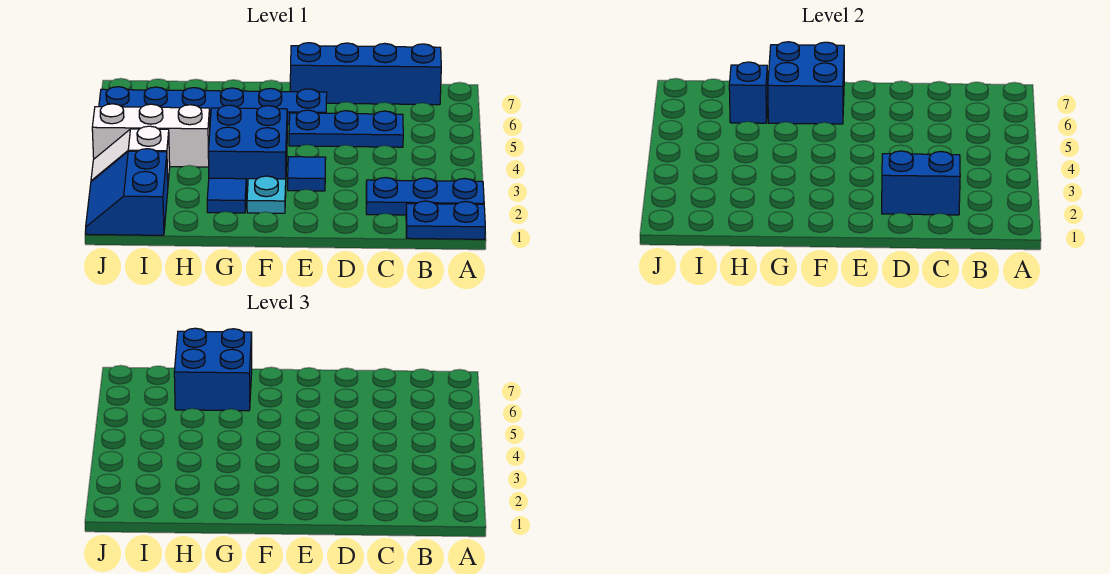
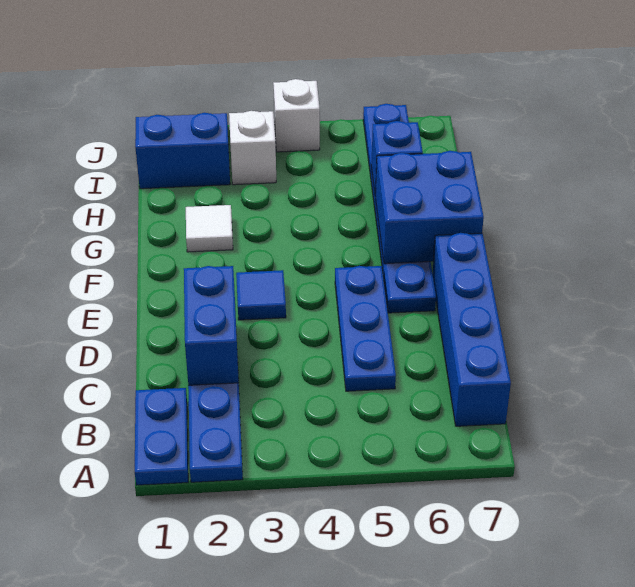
cyan 1x1 plate [247,176,286,213] -> none
blue 2x2 brick [208,105,287,190] -> none
blue 1x1 tile [207,178,246,213] -> white 1x1 tile [186,205,233,252]
blue 2x2 brick [174,328,252,411] -> none
white 1x3 brick [92,104,210,167] -> white 1x1 brick [273,79,320,152]

